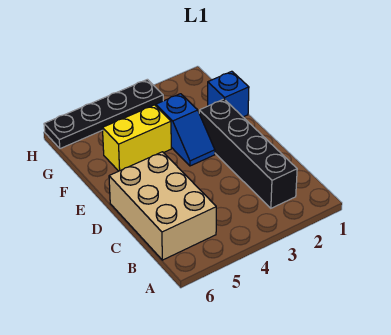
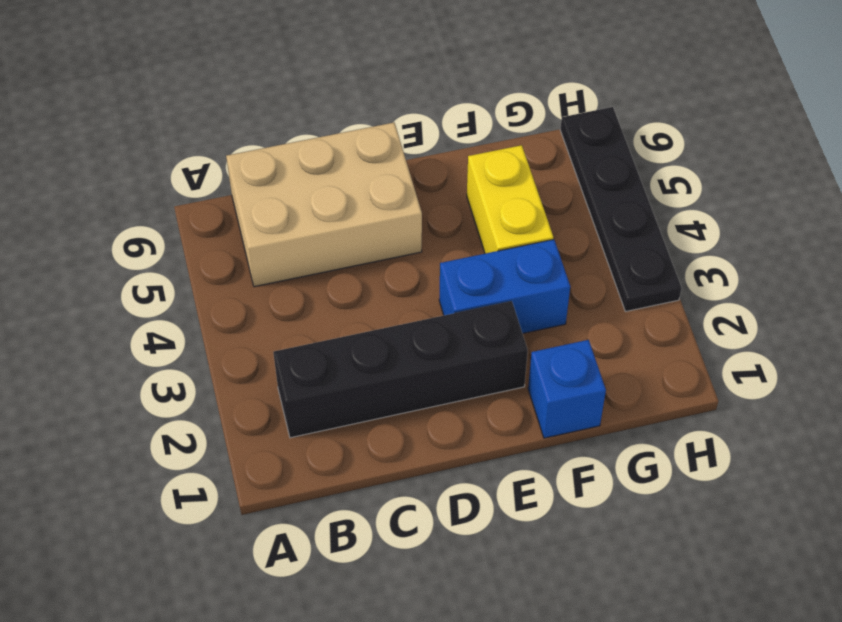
blue 1x2 slope [156,94,215,166] -> blue 1x2 brick [439,239,570,334]

